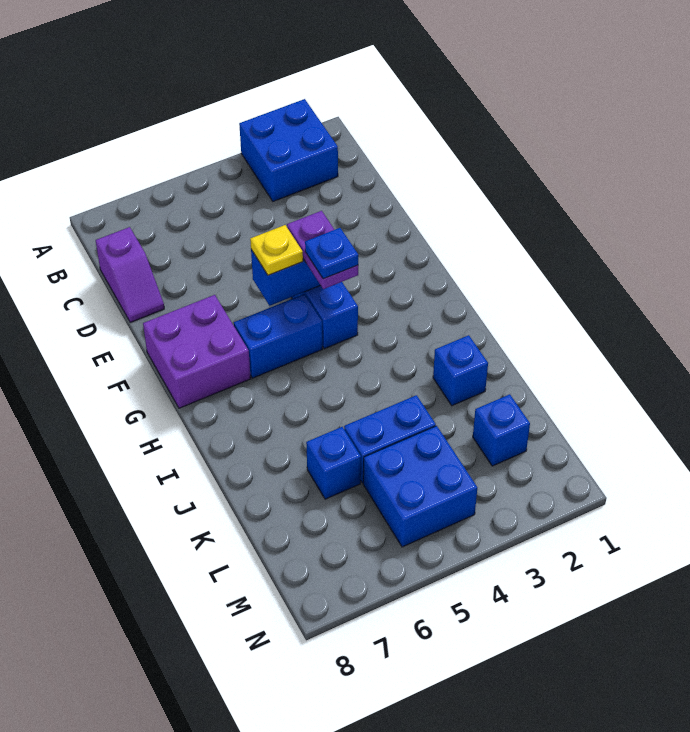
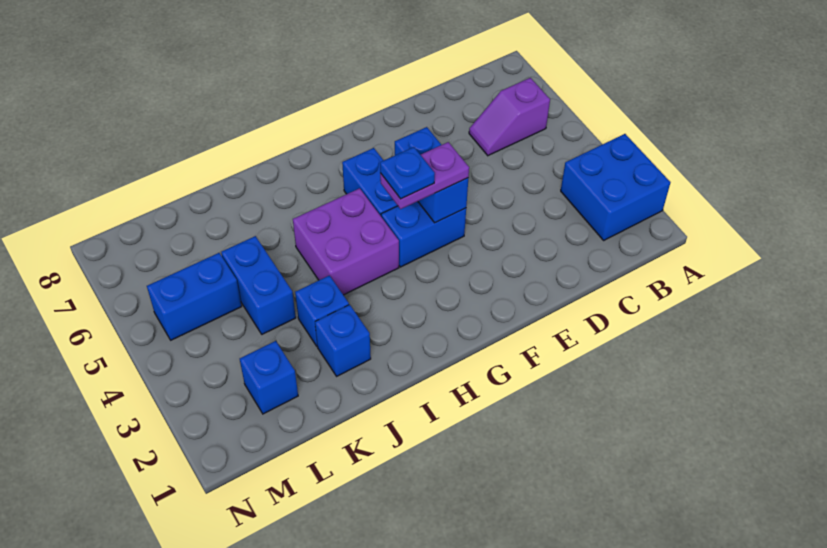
purple 1x2 slope [96,227,164,322] -> purple 1x2 slope moved to [469,78,550,156]
yellow 1x1 plate [250,225,303,275] -> none
purple 2x2 brick [143,295,251,408] -> purple 2x2 brick moved to [293,188,399,295]
blue 1x1 brick [306,427,361,499] -> blue 1x1 brick moved to [295,276,349,346]
blue 2x2 brick [363,426,477,547] -> blue 1x2 brick [147,253,242,340]

